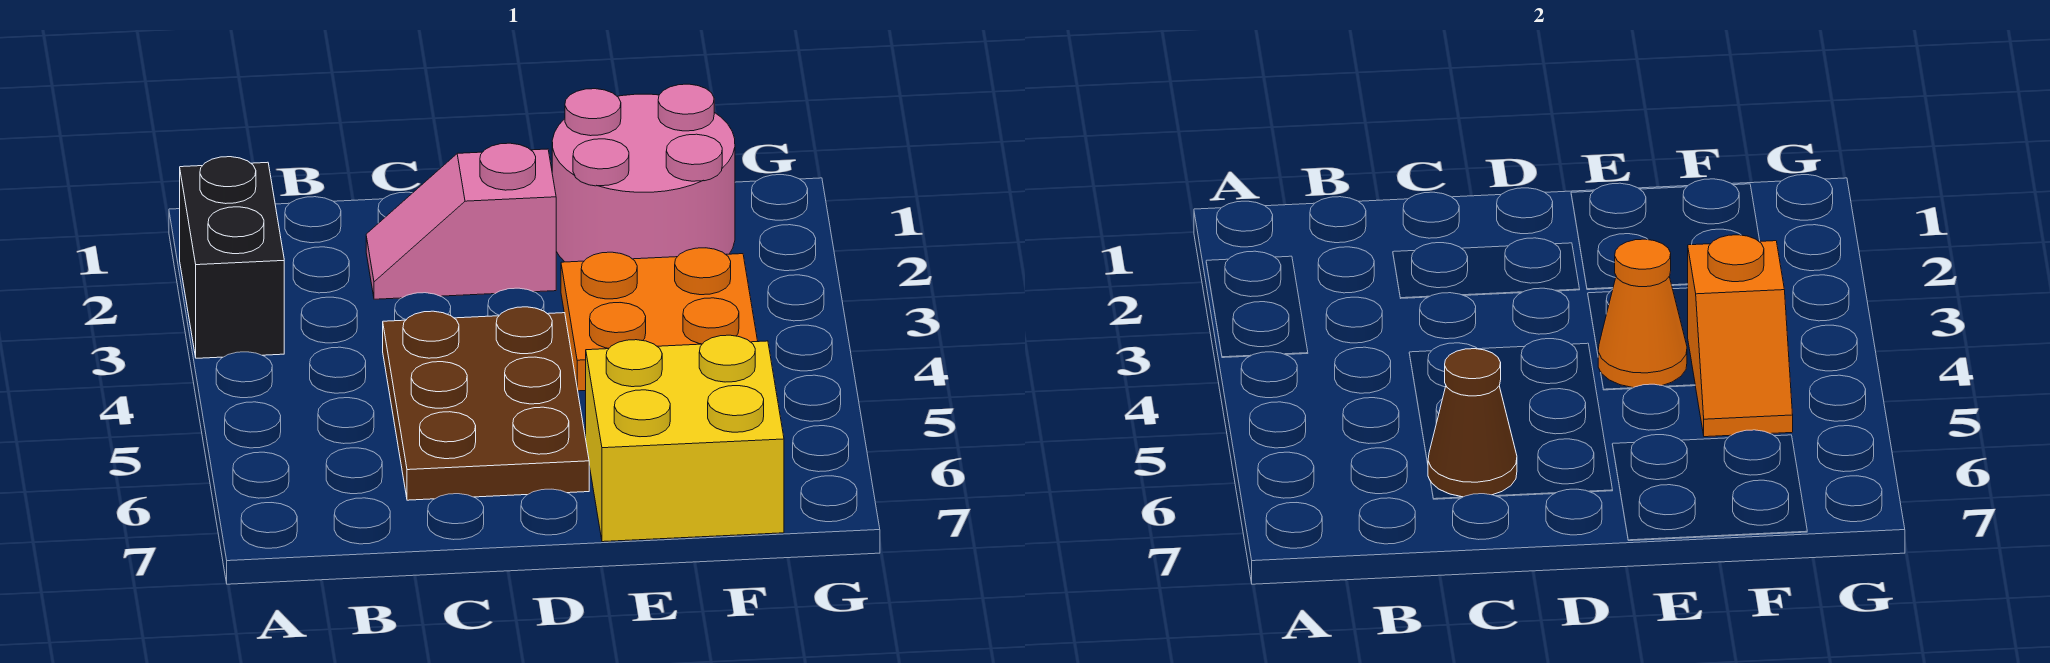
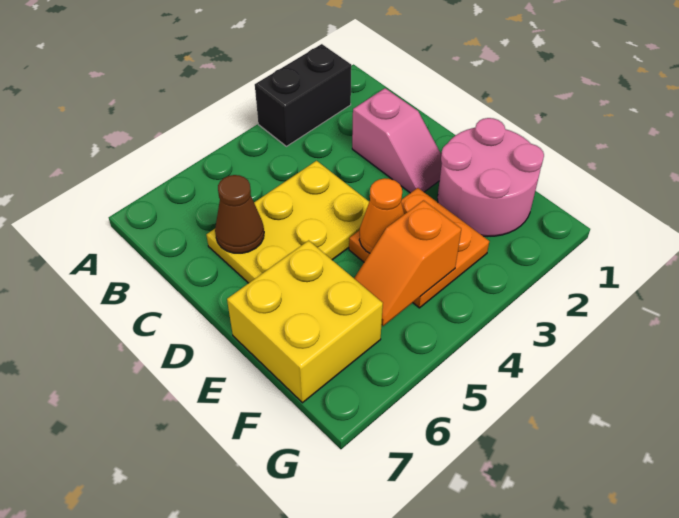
pink 1x2 slope [366,143,556,299] -> pink 1x2 slope turned to [352,88,442,193]
brown 2x3 plate [383,307,589,500] -> yellow 2x3 plate [207,161,369,283]

